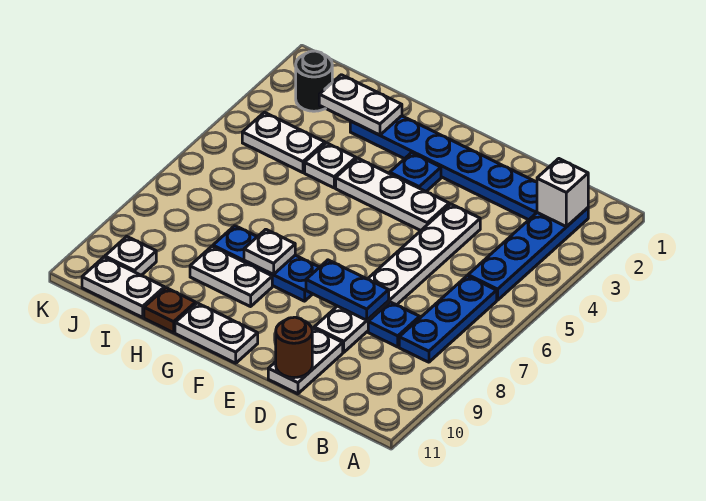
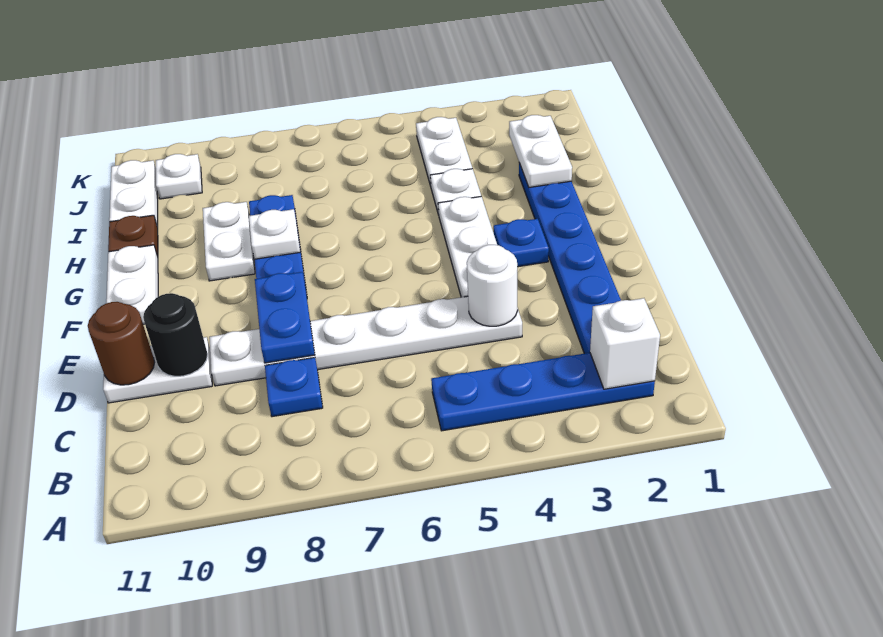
blue 1x3 plate [399,276,497,362] -> none
none -> white 1x1 round brick [467,245,518,326]
black 1x1 round brick [296,51,332,111] -> black 1x1 round brick moved to [143,293,208,376]

